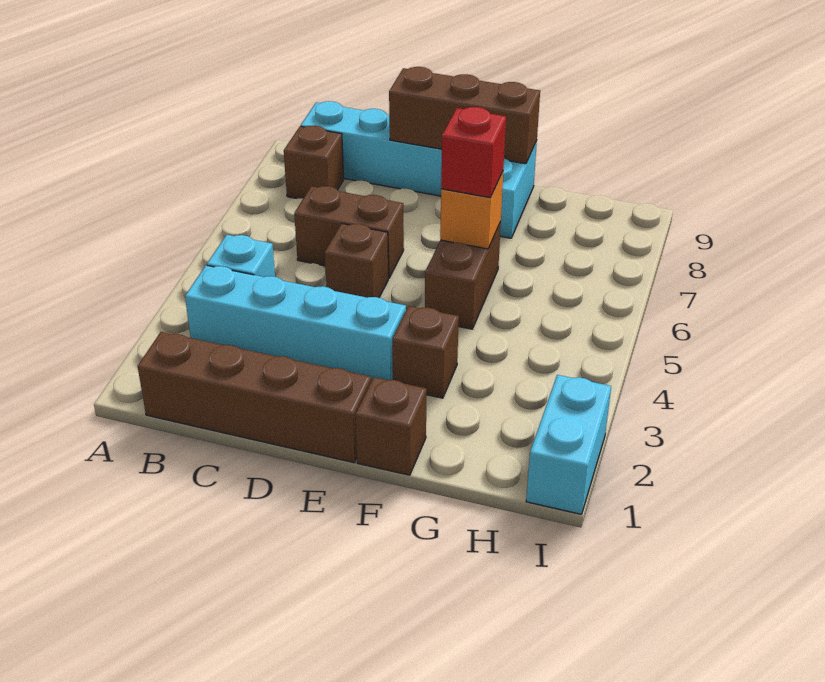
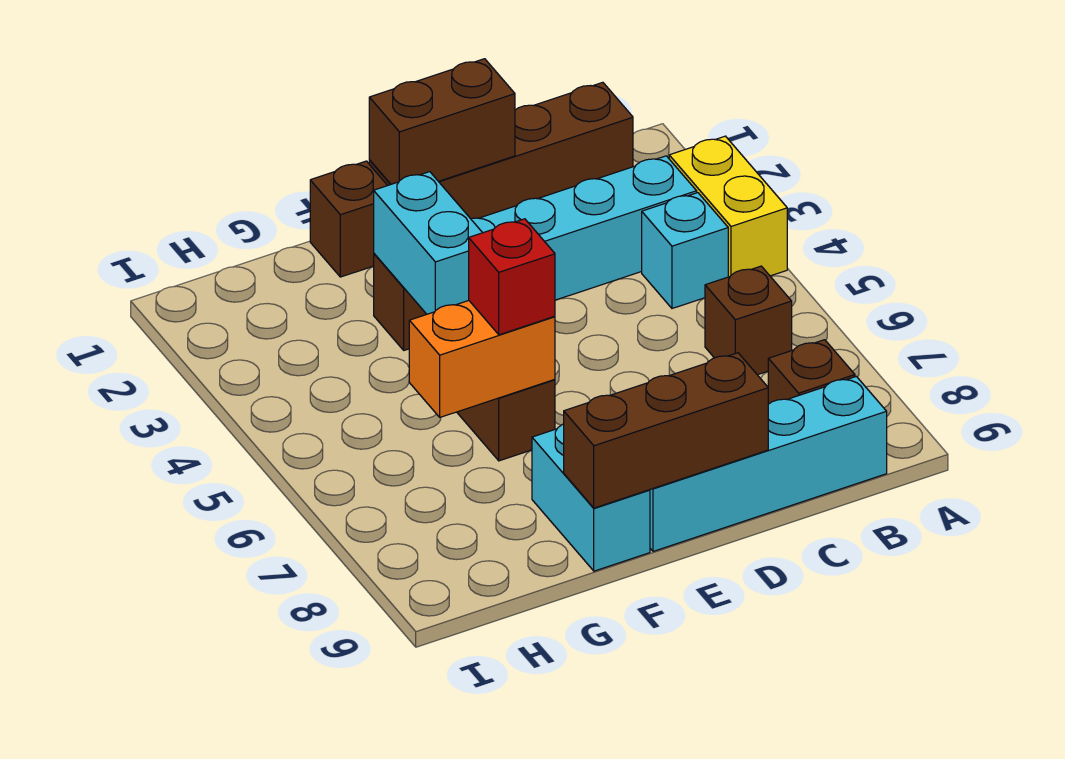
none -> yellow 1x2 brick [669,136,787,277]
brown 1x2 brick [294,186,404,278] -> brown 1x2 brick moved to [369,59,515,184]
brown 1x1 brick [325,224,388,298] -> brown 1x1 brick moved to [705,266,792,375]
orange 1x1 brick [440,172,503,249] -> orange 1x2 brick [409,301,555,417]
cyan 1x2 brick [526,375,611,514] -> cyan 1x2 brick moved to [374,172,482,314]

